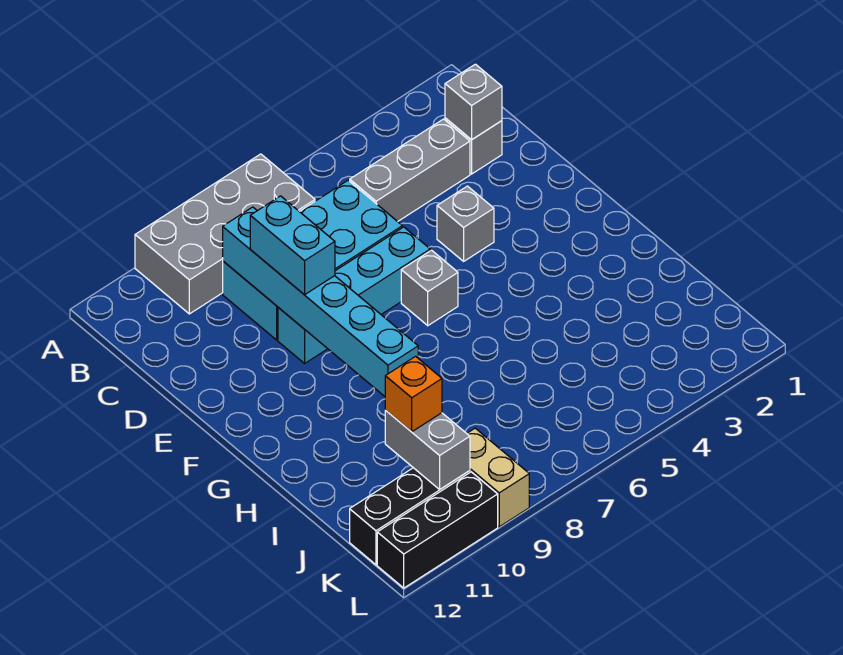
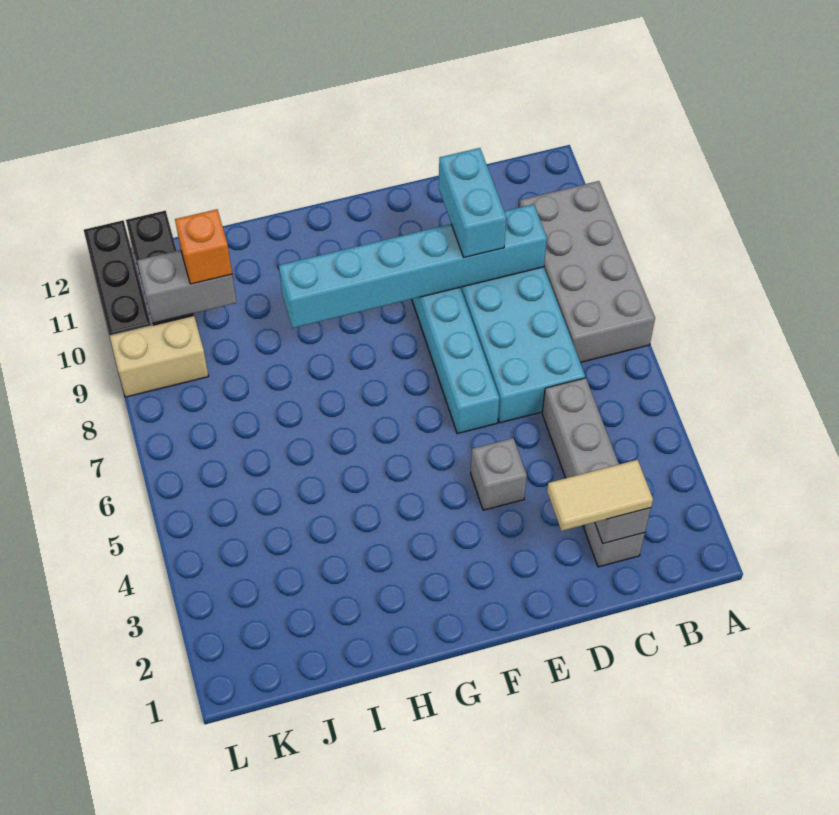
none -> tan 1x2 tile [547,460,653,531]
cyan 1x2 brick [250,196,335,295] -> cyan 1x2 brick turned to [439,148,506,257]
grey 1x1 brick [401,250,458,326] -> none

